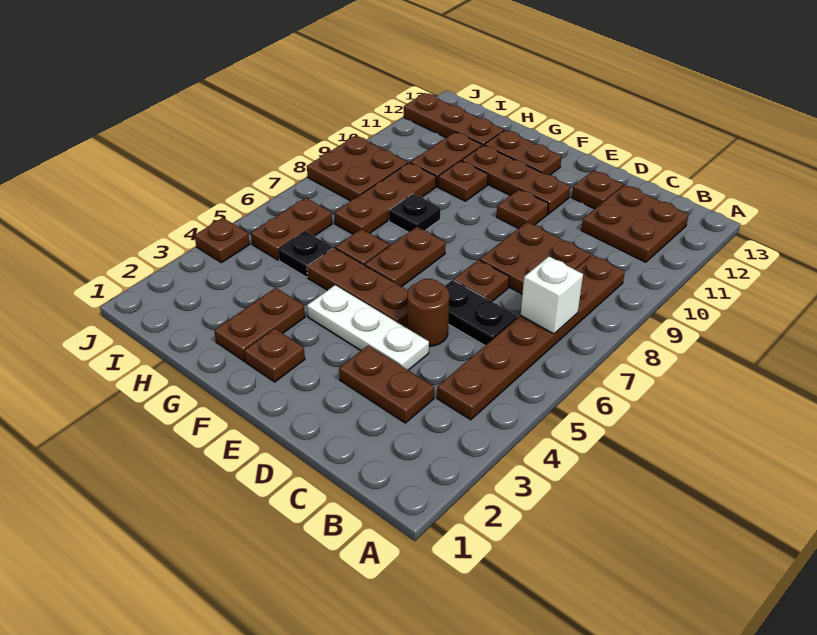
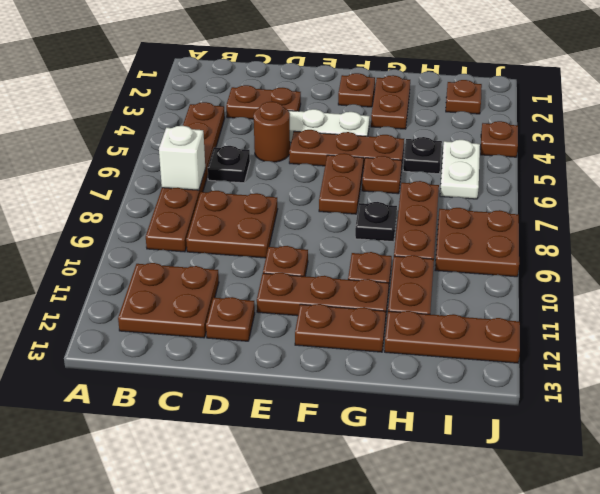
black 1x2 plate [445,280,517,345] -> black 1x1 plate [208,146,250,183]
brown 1x1 plate [454,260,509,301] -> brown 1x1 plate moved to [446,80,482,114]
brown 1x2 plate [251,198,332,260] -> white 1x2 plate [440,140,480,199]

